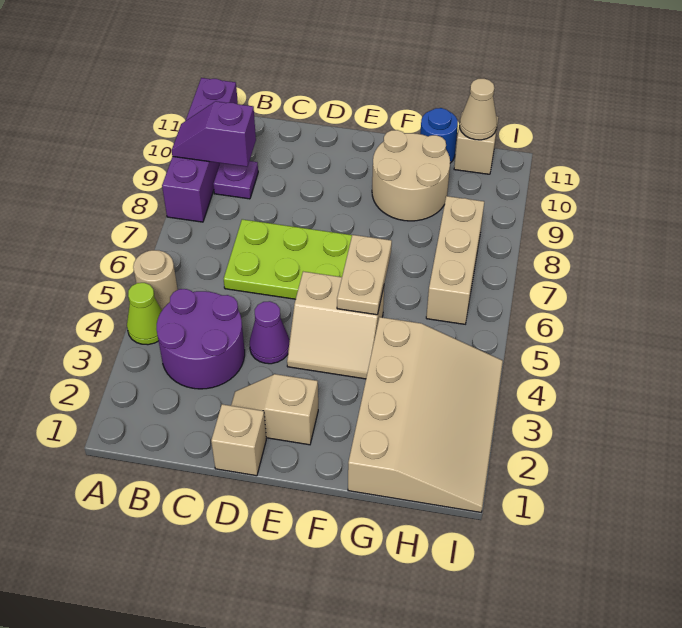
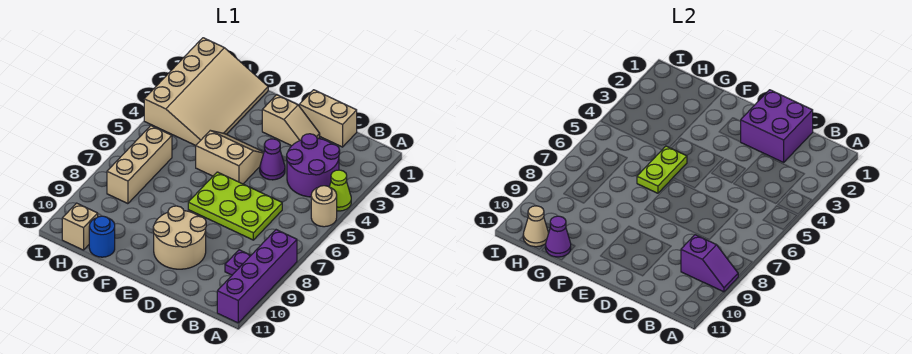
none -> purple 2x2 brick [741,90,813,162]
tan 1x1 brick [211,404,266,476] -> tan 1x2 brick [299,90,357,147]
tan 1x2 plate [337,235,392,315] -> lime 1x2 plate [637,146,687,193]
tan 2x2 round brick [372,130,450,221] -> tan 2x2 round brick moved to [153,206,206,269]
tan 3x4 slope [348,317,503,512] -> tan 3x4 slope turned to [144,38,268,146]
none -> purple 1x1 cone [545,216,571,257]

